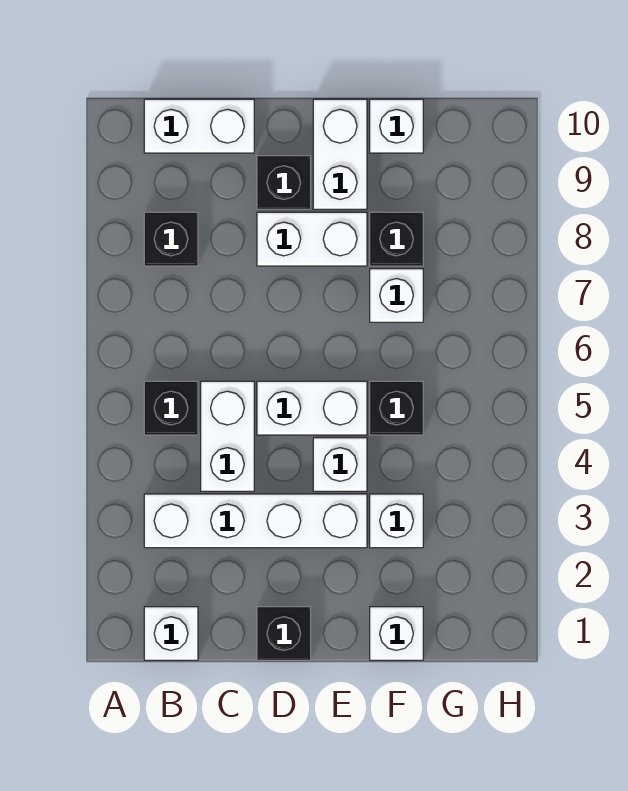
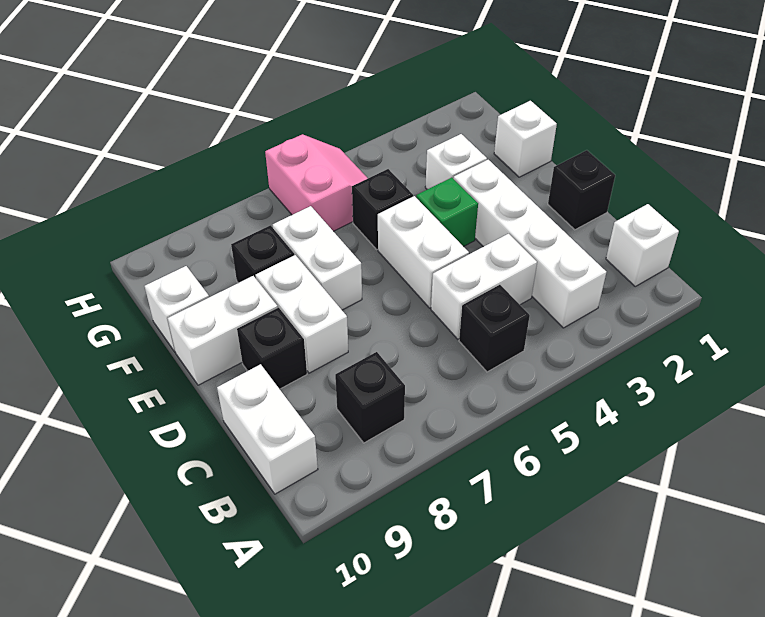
white 1x1 brick [313,438,367,491] -> green 1x1 brick [416,178,478,247]
white 1x1 brick [370,269,423,322] -> white 1x2 brick [273,206,362,310]
none -> pink 2x2 slope [265,134,368,231]

